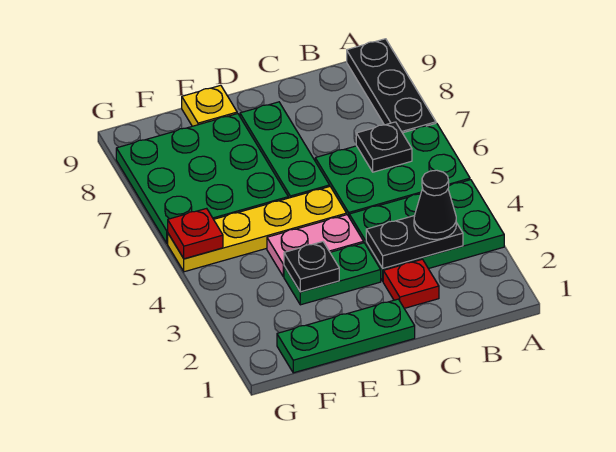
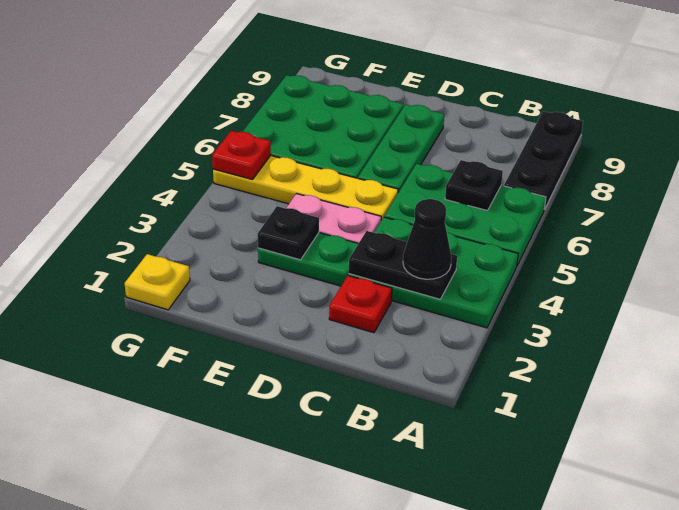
green 1x3 plate [277,299,415,373] -> none
yellow 1x1 plate [182,85,237,126] -> yellow 1x1 plate moved to [125,254,190,310]

